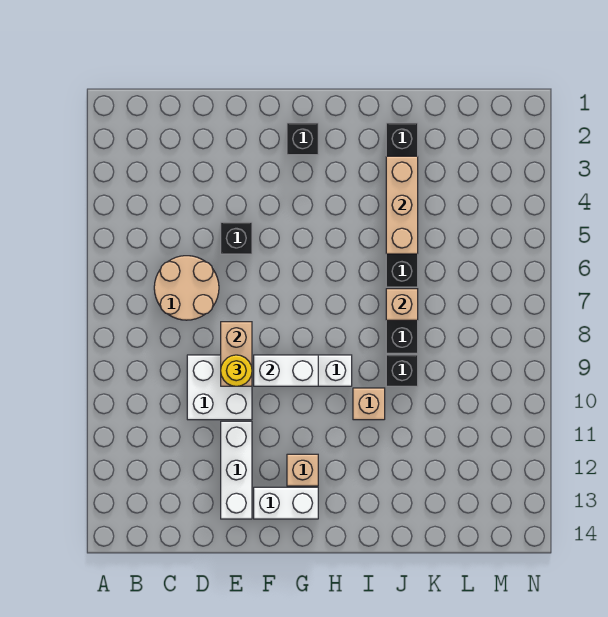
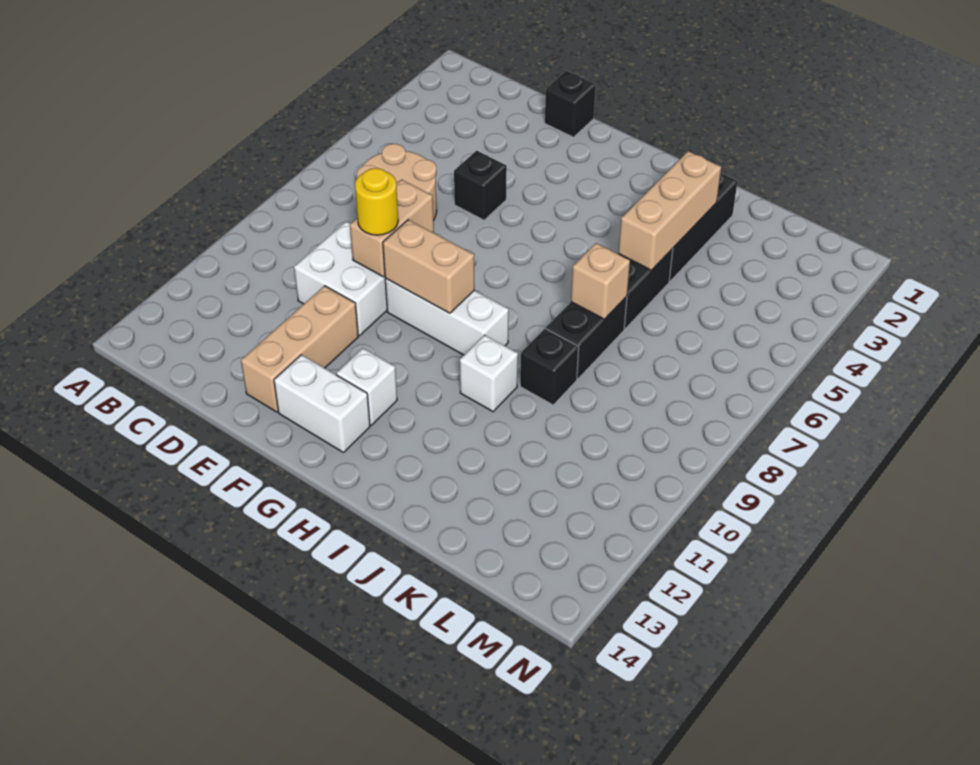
white 1x3 brick [221,421,252,519] -> tan 1x3 brick [241,286,358,412]
white 1x2 brick [254,355,318,386] -> tan 1x2 brick [383,220,475,313]
black 1x1 brick [287,123,318,155] -> black 1x1 brick moved to [545,71,596,137]
tan 1x1 brick [287,454,318,486] -> white 1x1 brick [336,348,397,425]
tan 1x1 brick [353,388,385,420] -> white 1x1 brick [460,335,518,412]

